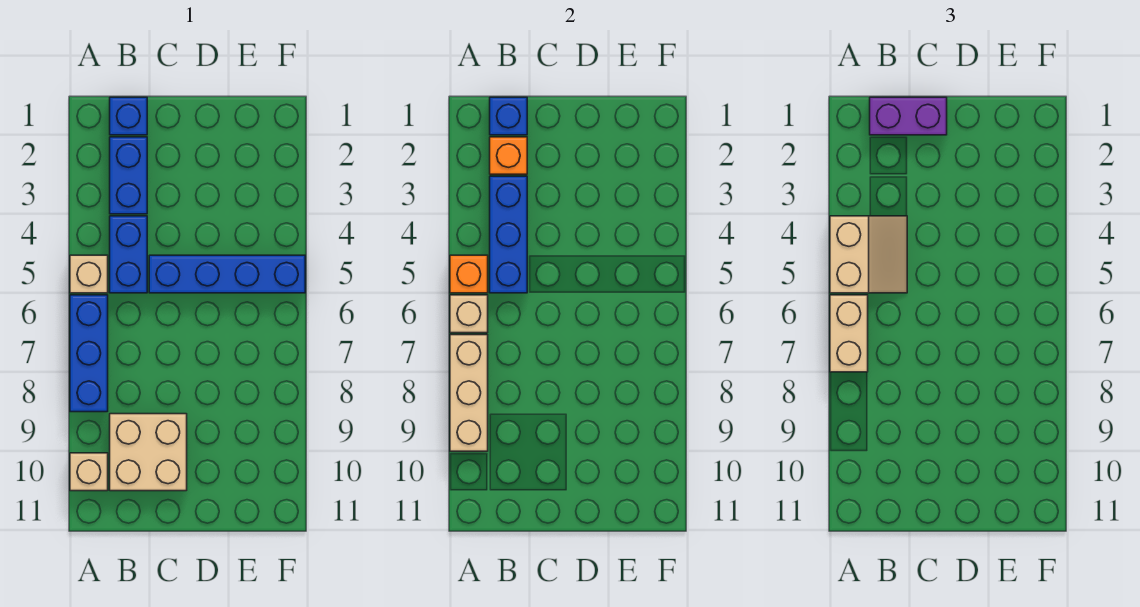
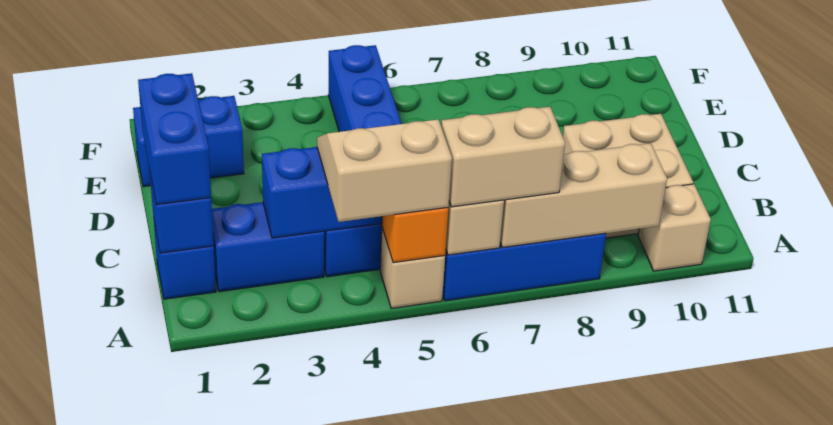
purple 1x2 brick [870,97,947,135] -> blue 1x2 brick [138,73,211,205]
orange 1x1 brick [490,137,527,174] -> none
none -> blue 1x2 brick [133,96,244,187]

